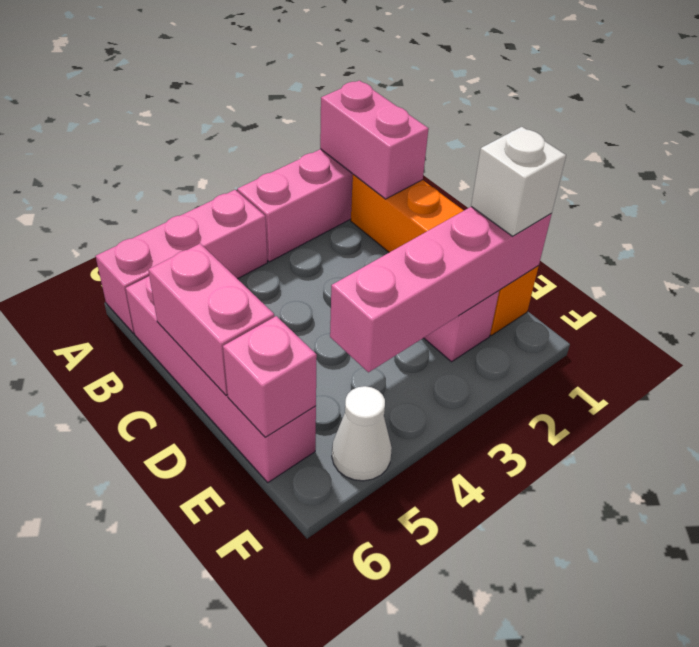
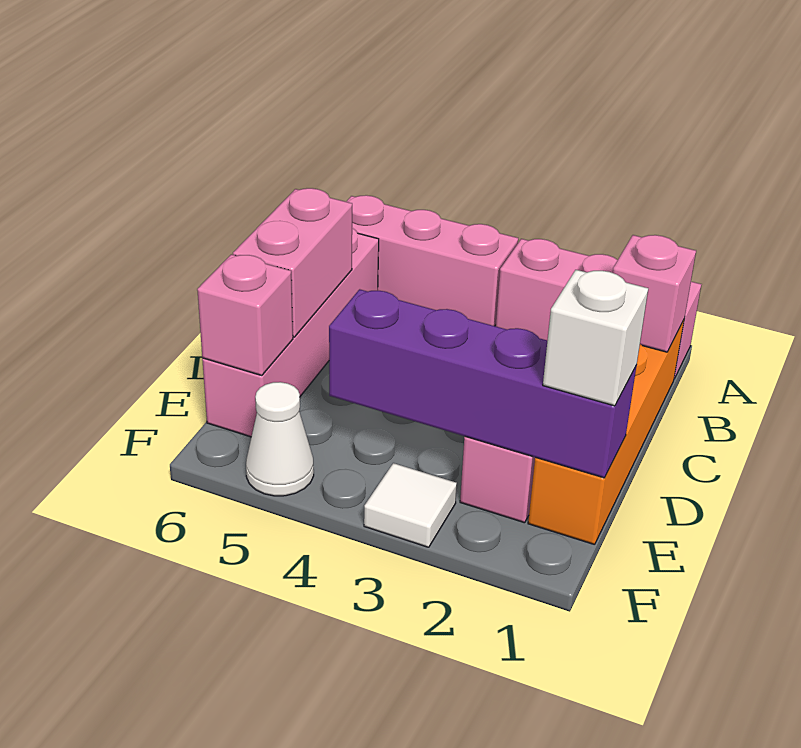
pink 1x2 brick [320,80,429,199] -> pink 1x1 brick [613,235,696,352]
pink 1x4 brick [330,207,552,372] -> purple 1x4 brick [329,289,637,478]
none -> white 1x1 tile [364,463,457,547]

